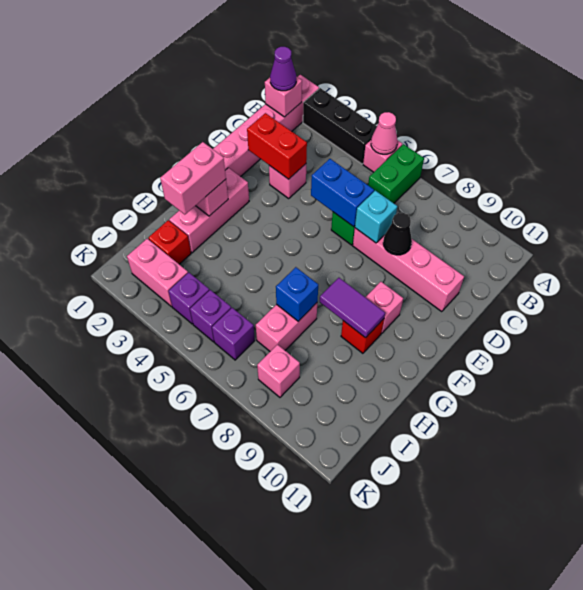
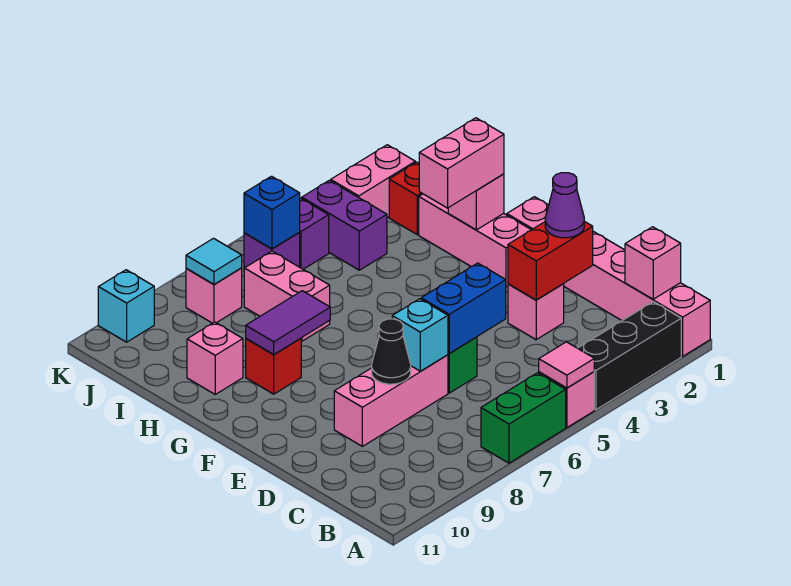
pink 1x1 cone [371,112,398,154] -> pink 1x1 tile [539,342,594,388]
green 1x2 brick [368,144,424,203] -> green 1x2 brick turned to [481,373,566,463]
purple 1x1 cone [270,47,296,91] -> purple 1x1 cone moved to [545,173,584,238]
pink 1x4 brick [353,228,464,312] -> pink 1x3 brick [334,355,448,446]
pink 1x1 brick [365,282,403,333] -> pink 1x1 brick moved to [187,322,243,394]
pink 1x2 brick [160,142,226,215] -> pink 1x2 brick turned to [419,118,504,208]
blue 1x1 brick [276,267,318,321] -> blue 1x1 brick moved to [244,176,300,249]
purple 1x1 brick [168,272,209,324] -> purple 1x2 brick [302,180,387,270]
none -> cyan 1x1 tile [186,238,242,284]
none -> cyan 1x1 brick [98,270,154,342]

